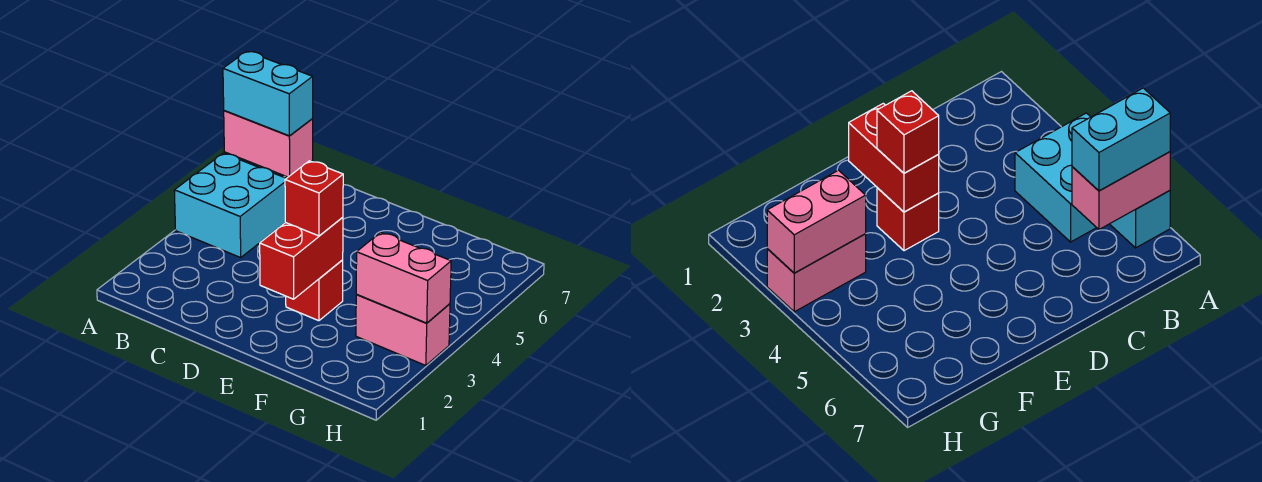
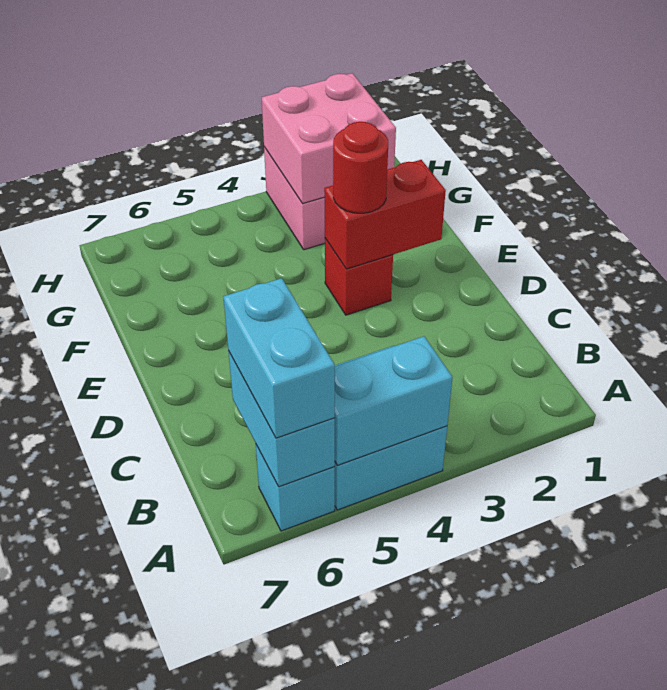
none -> cyan 1x2 brick [335,336,453,465]
pink 1x2 brick [224,111,313,177] -> cyan 1x2 brick [228,351,335,487]
red 1x1 brick [285,161,343,236] -> red 1x1 round brick [333,122,388,213]
pink 1x2 brick [356,233,451,323] -> pink 2x2 brick [262,73,396,204]

